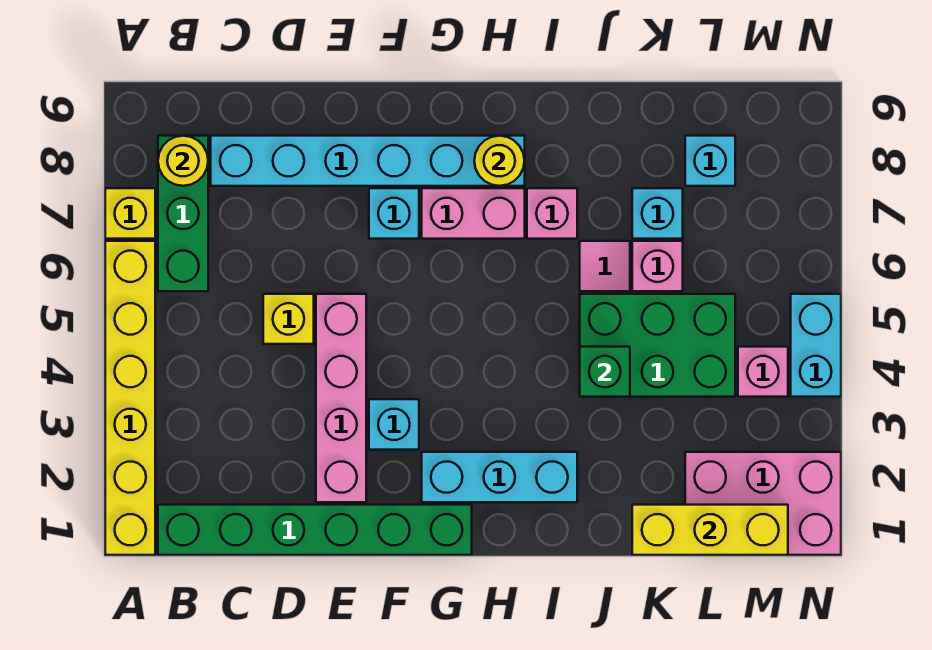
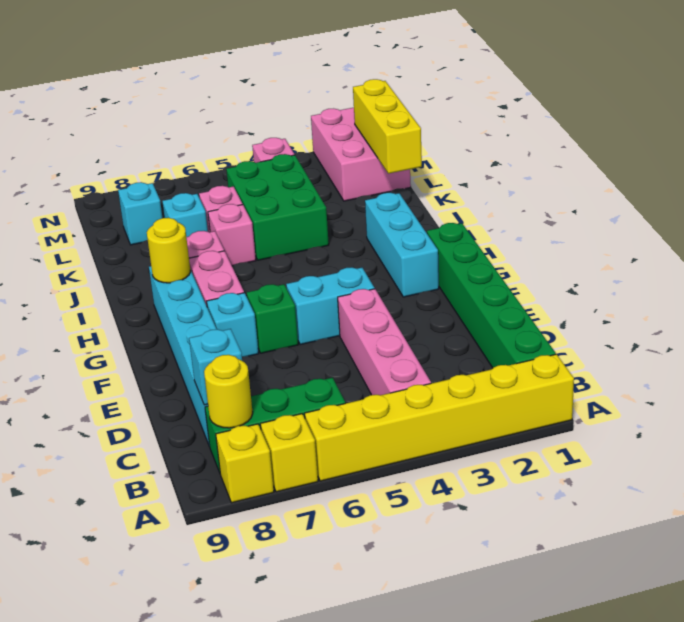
yellow 1x1 brick [263,294,314,344] -> yellow 1x1 brick moved to [216,424,274,503]
pink 1x4 brick [316,294,366,502] -> pink 1x4 brick turned to [338,289,431,395]
cyan 1x1 brick [369,399,419,450] -> cyan 1x1 brick moved to [189,329,242,405]
green 1x1 brick [580,347,630,397] -> green 1x1 brick moved to [247,284,298,353]
pink 1x1 tile [580,241,630,291] -> pink 1x1 brick [208,204,256,266]
cyan 1x2 brick [791,294,841,397] -> cyan 1x2 brick moved to [286,267,375,345]

